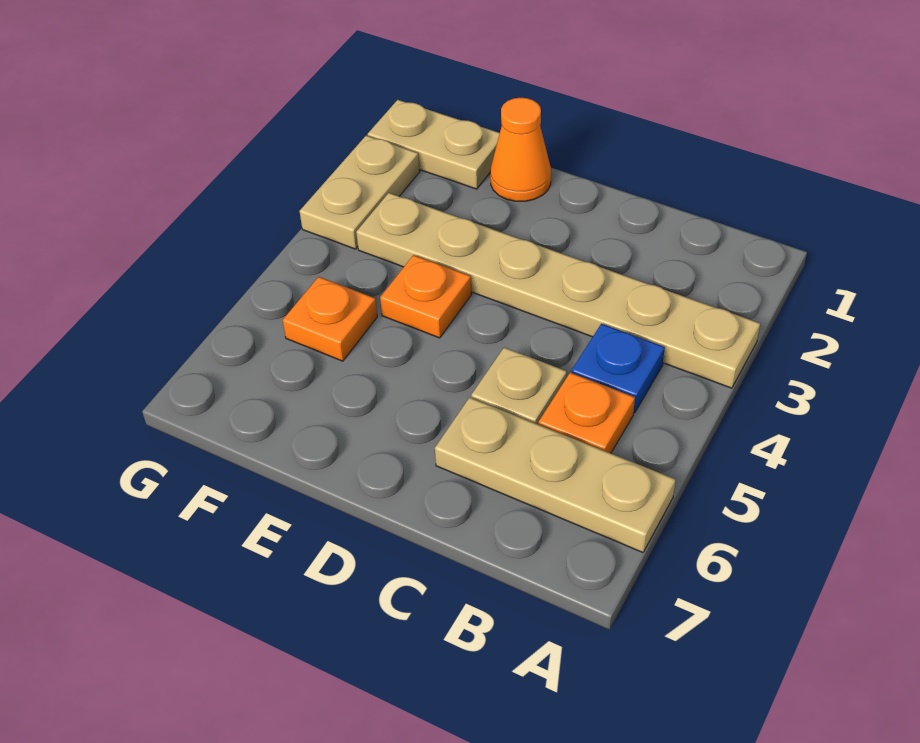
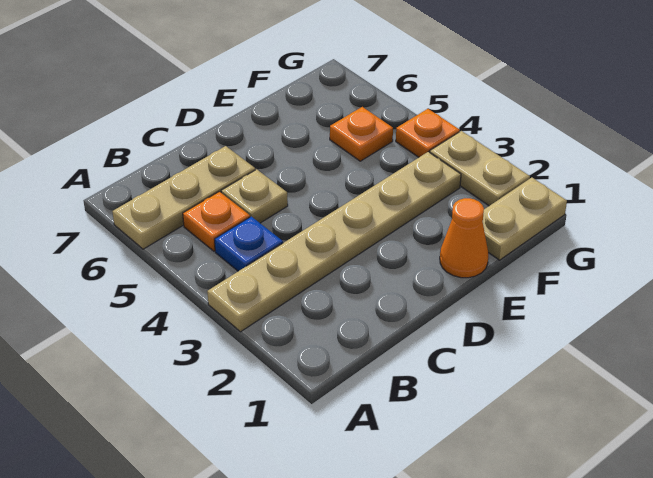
orange 1x1 plate [380,255,472,338] -> orange 1x1 plate moved to [396,109,460,157]

